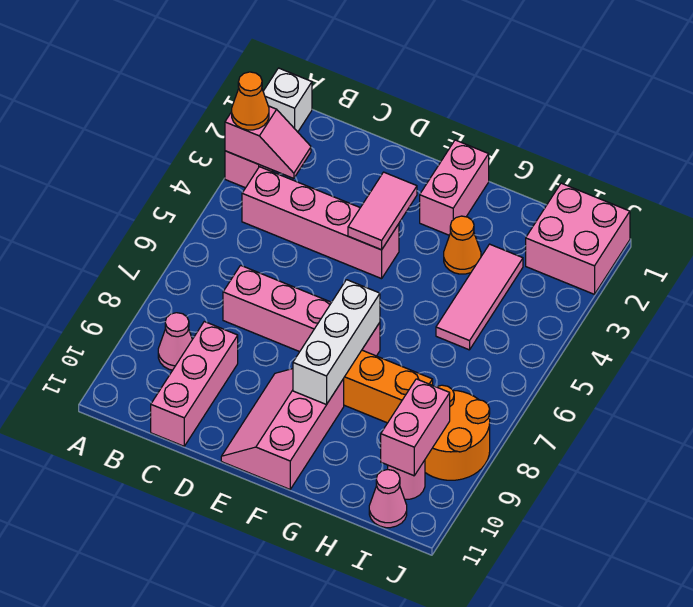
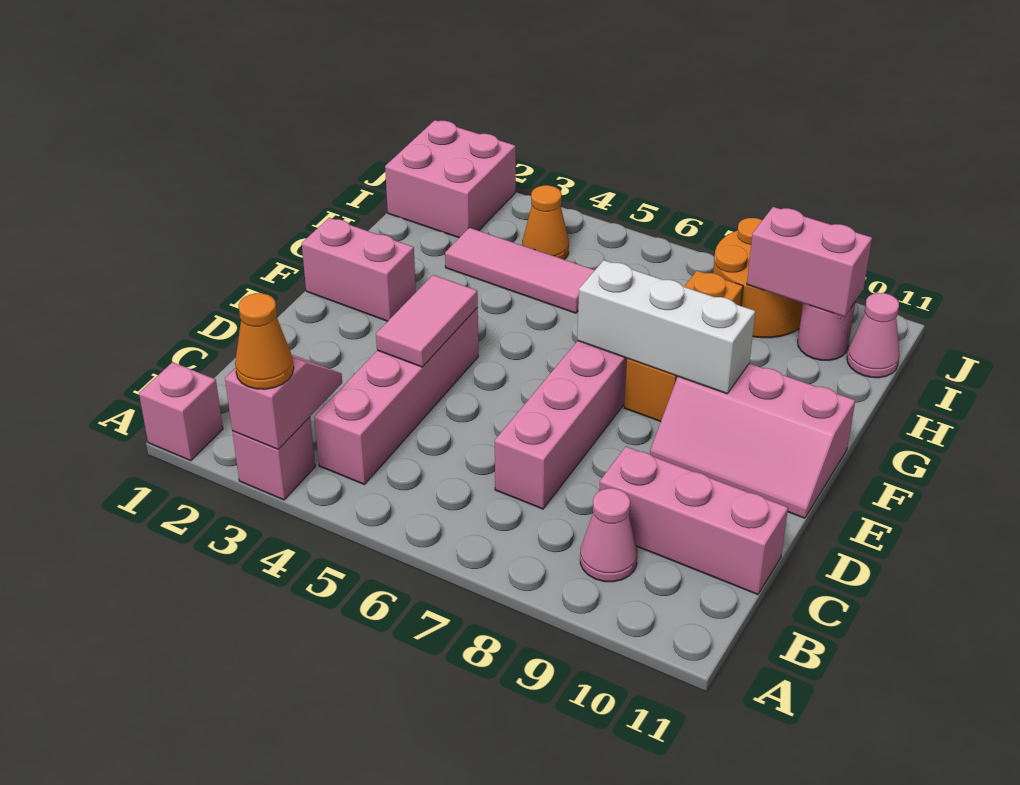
white 1x1 brick [263,68,312,132] -> pink 1x1 brick [139,362,223,461]
pink 1x2 tile [348,172,417,250] -> pink 1x2 tile turned to [376,275,478,367]
orange 1x1 cone [444,216,481,274] -> orange 1x1 cone moved to [522,185,569,259]

